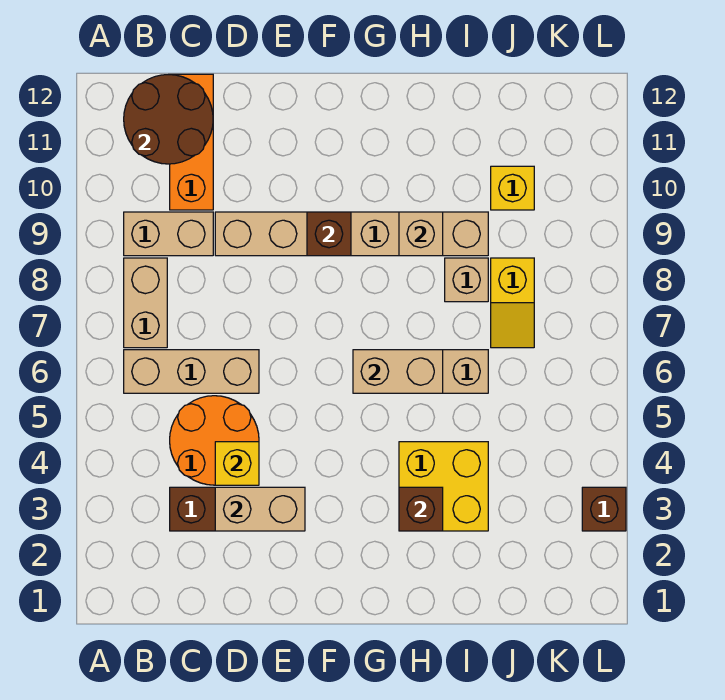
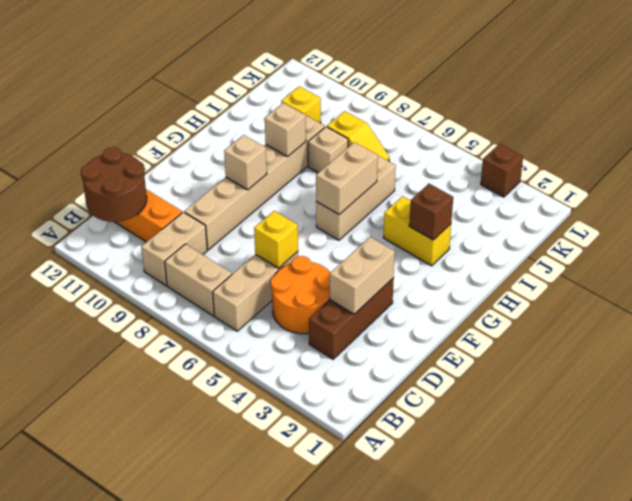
yellow 1x1 brick [215,442,259,485] -> yellow 1x1 brick moved to [254,211,298,268]
brown 1x1 brick [307,212,351,256] -> tan 1x1 brick [224,135,267,190]
yellow 2x2 brick [399,442,488,531] -> yellow 1x2 brick [383,196,451,266]

